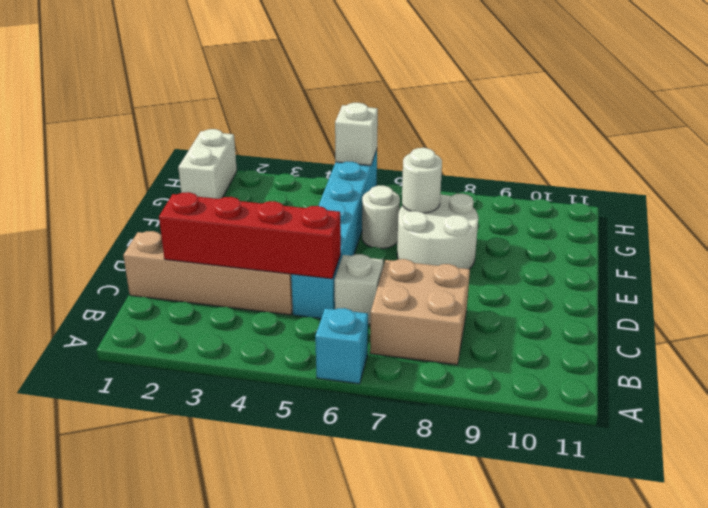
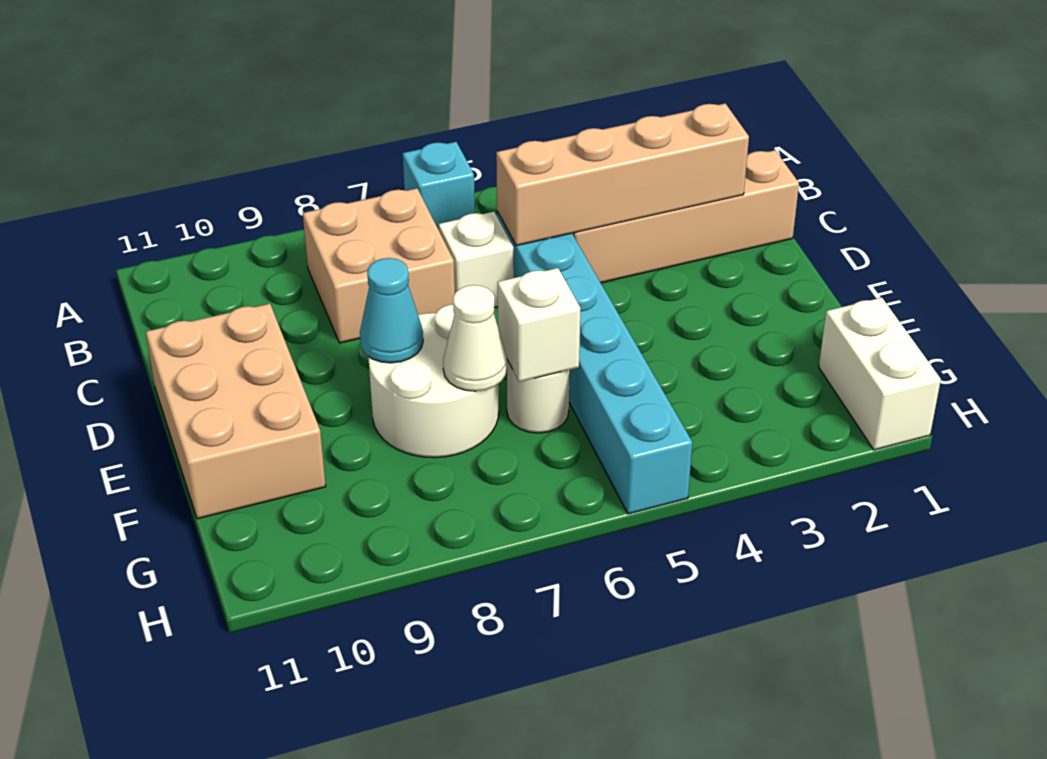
red 1x4 brick [159,192,341,279] -> tan 1x4 brick [496,104,749,246]
none -> tan 2x3 brick [146,304,326,519]
none -> cyan 1x1 cone [360,258,423,363]
white 1x1 round brick [402,148,442,213] -> white 1x1 cone [443,285,507,391]
white 1x1 brick [335,103,378,165] -> white 1x1 brick moved to [498,268,580,382]

